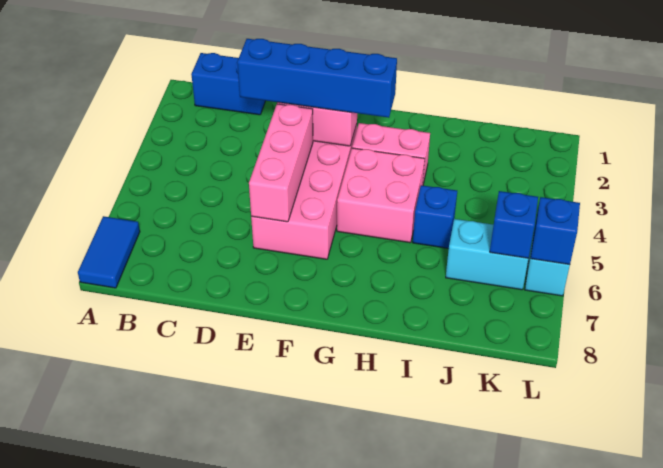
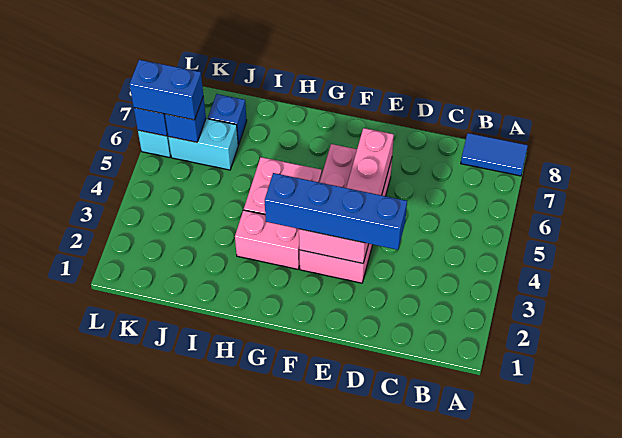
blue 1x2 tile [78,216,140,288] -> blue 1x2 tile turned to [461,133,528,176]
blue 1x2 brick [191,53,265,115] -> blue 1x2 brick moved to [129,60,203,120]
blue 1x1 brick [413,185,457,248] -> blue 1x1 brick moved to [208,94,247,145]

